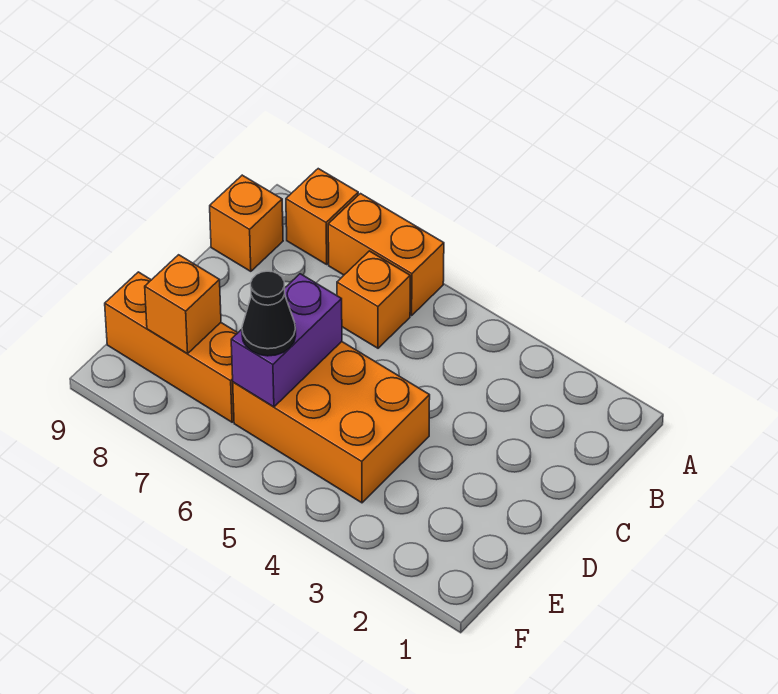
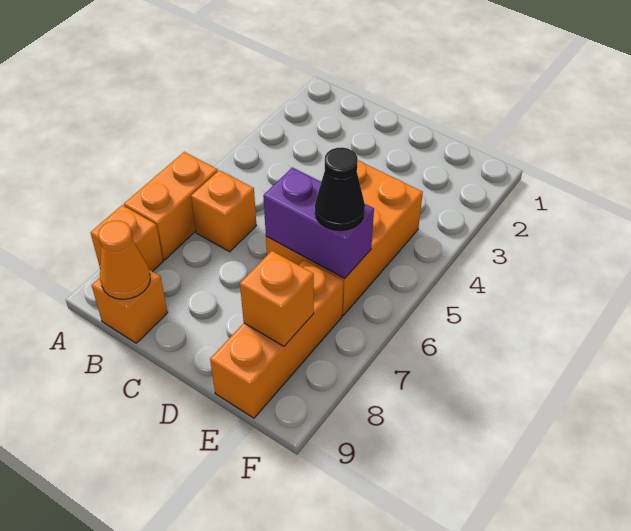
none -> orange 1x1 cone [98,221,150,299]

